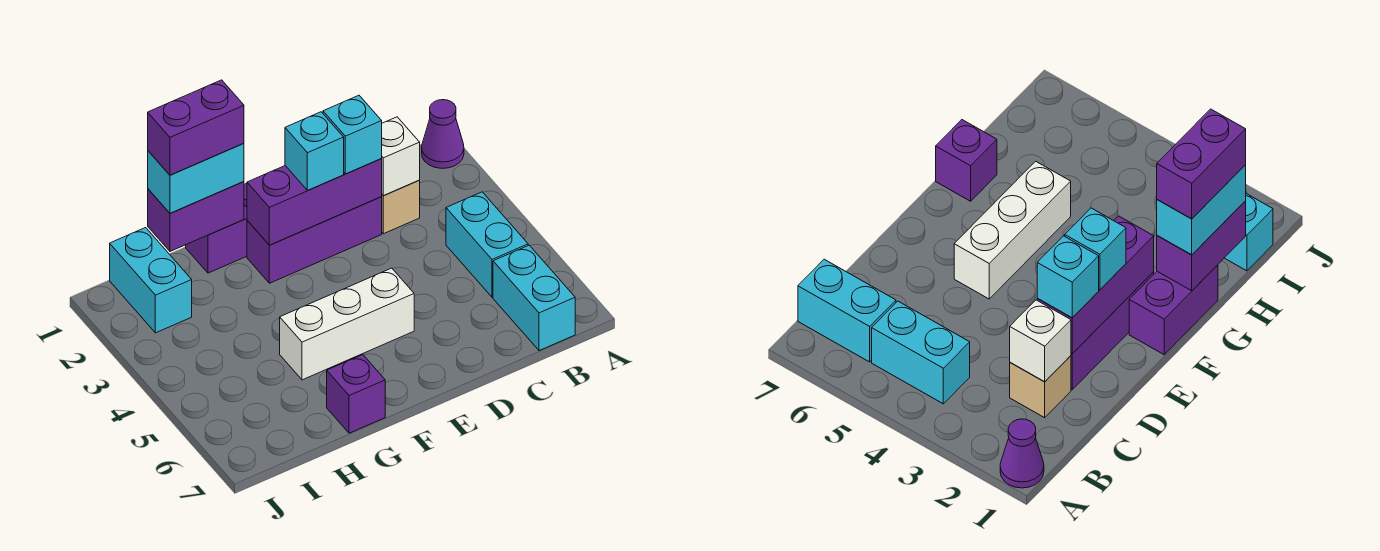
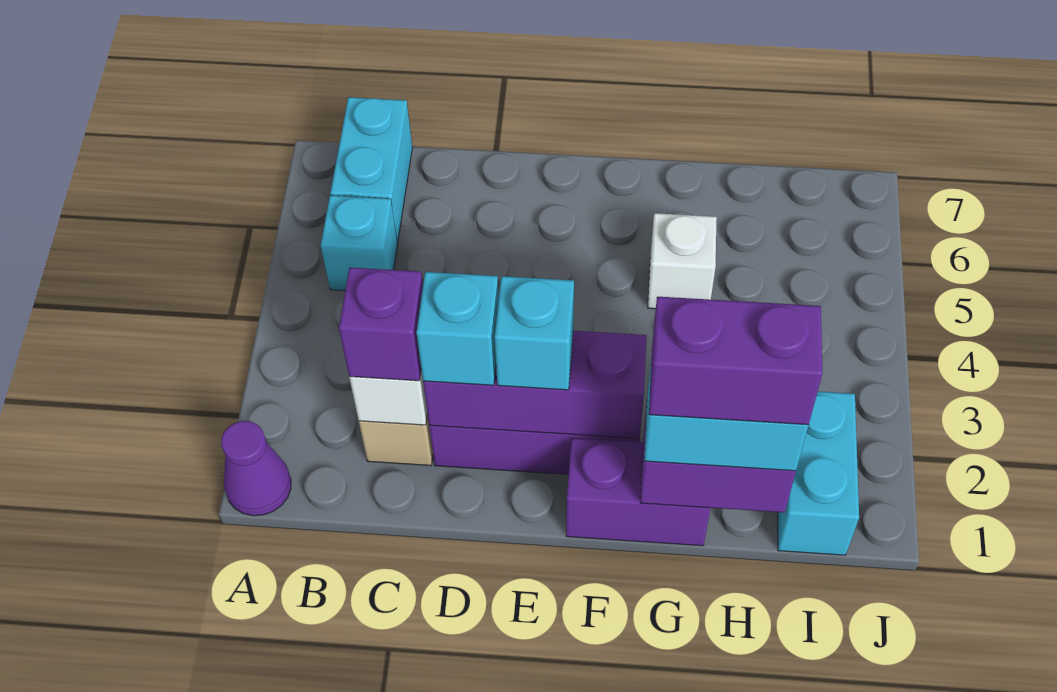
cyan 1x2 brick [446,192,528,297] -> cyan 1x1 brick [321,195,397,291]
white 1x3 brick [280,268,414,380] -> white 1x1 brick [648,213,717,309]
purple 1x1 brick [327,355,385,433] -> purple 1x1 brick moved to [339,267,423,381]

